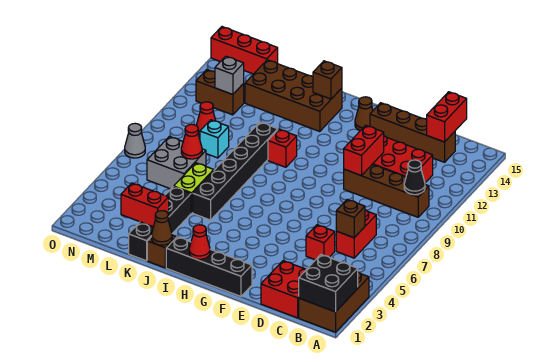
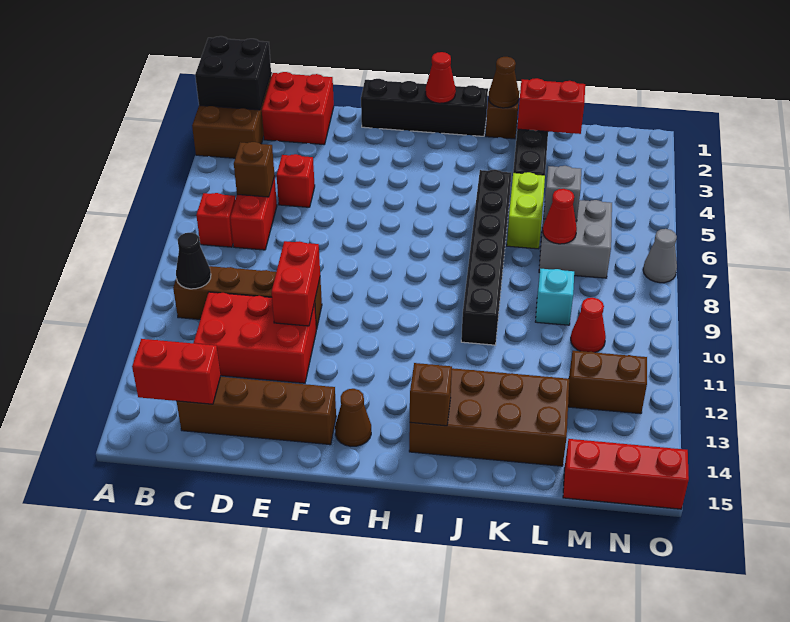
red 1x2 brick [427,92,467,142] -> red 1x2 brick turned to [132,339,220,404]
red 1x1 brick [268,129,297,167] -> red 1x1 brick moved to [196,193,235,247]
grey 1x1 brick [215,56,244,95] -> grey 1x1 brick moved to [544,166,581,221]

